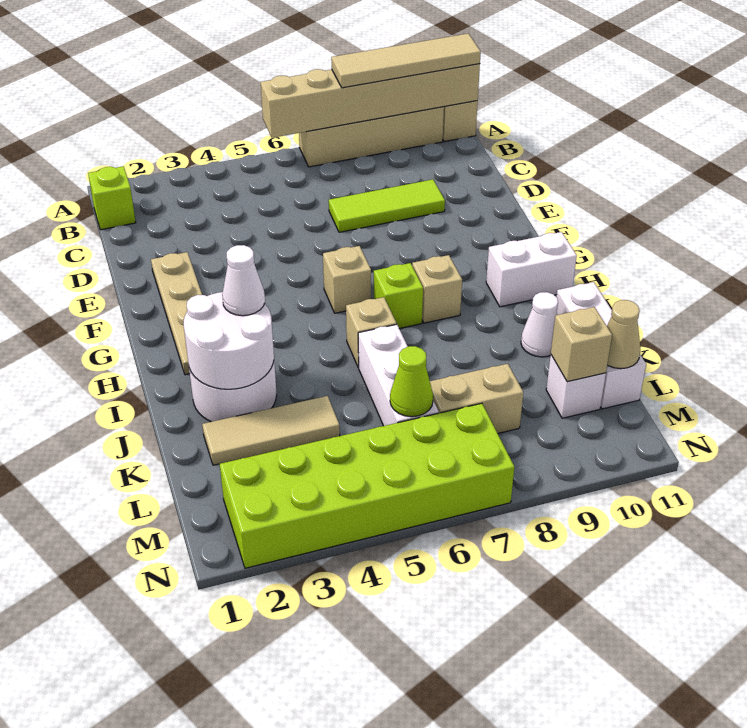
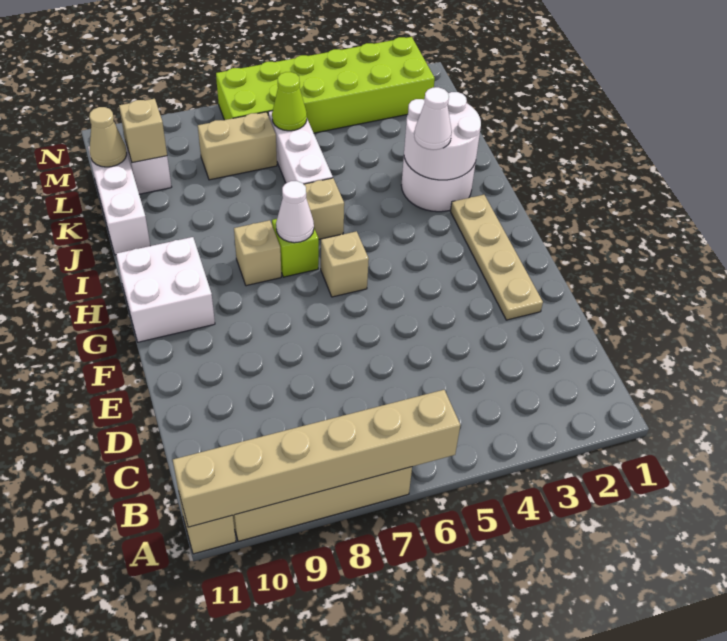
tan 1x4 tile [331,33,481,88] -> none
lime 1x1 brick [88,166,136,230] -> none
lime 1x3 tile [329,179,445,232] -> none
white 1x2 brick [486,232,577,307] -> white 2x2 brick [116,237,215,342]
white 1x1 cone [521,292,558,357] -> white 1x1 cone moved to [276,181,314,243]
tan 1x3 tile [202,396,340,465] -> none

